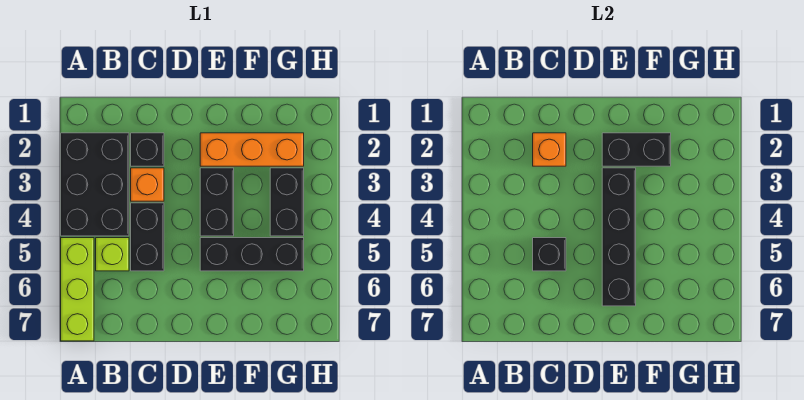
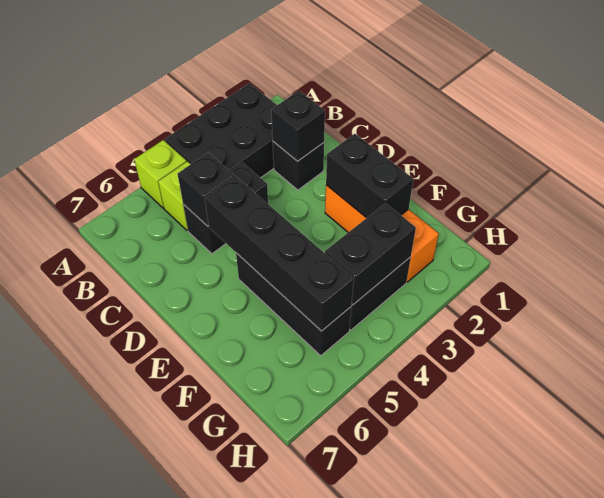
lime 1x3 brick [61,238,94,341] -> lime 1x1 brick [134,140,186,208]
orange 1x1 brick [533,133,566,166] -> black 1x1 brick [271,91,325,161]
orange 1x1 brick [131,168,164,201] -> none
black 1x2 brick [200,168,234,236] -> black 1x2 brick moved to [325,203,416,305]
black 1x4 brick [602,168,636,306] -> black 1x4 brick turned to [205,176,354,331]

